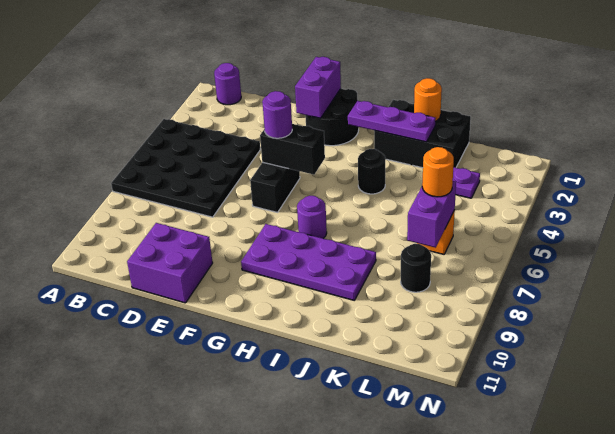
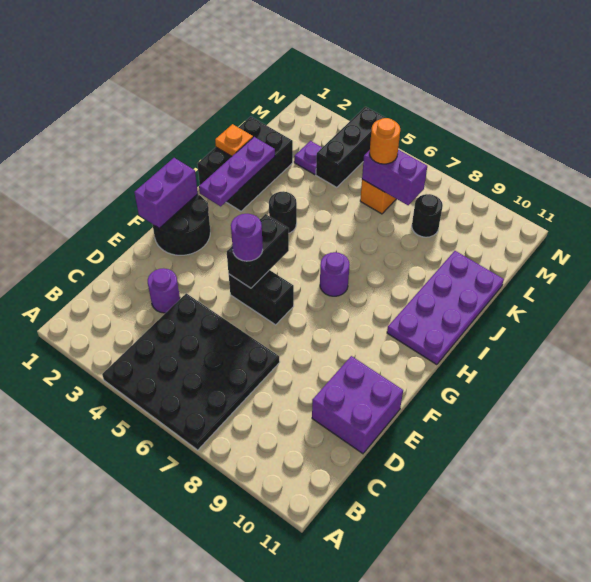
purple 1x1 round brick [214,63,241,105] -> purple 1x1 round brick moved to [148,268,180,313]
purple 1x2 brick [295,57,341,118] -> purple 1x2 brick turned to [134,158,198,228]
purple 2x4 plate [241,224,376,300] -> purple 2x4 plate moved to [387,251,504,365]
orange 1x1 round brick [414,78,442,122] -> orange 1x1 plate [215,124,253,156]
none -> black 1x3 brick [316,107,385,187]

